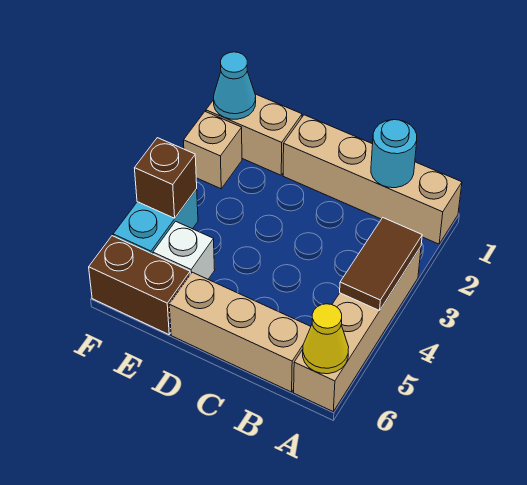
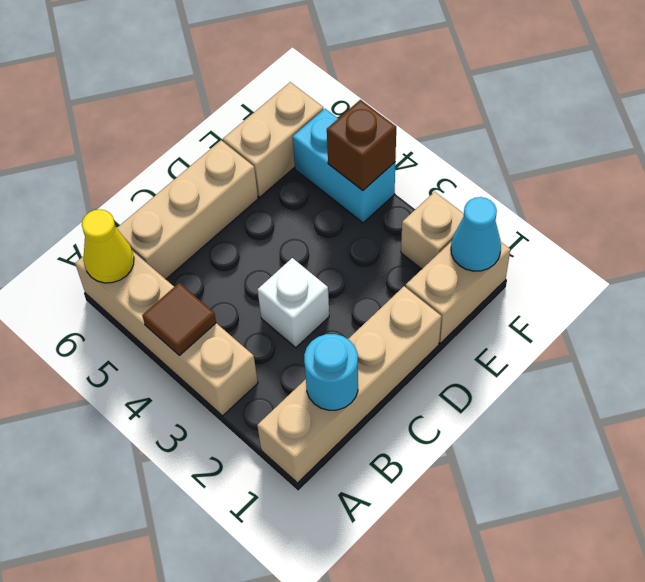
brown 1x2 tile [340,218,422,311] -> brown 1x1 tile [142,283,216,355]
white 1x1 brick [153,221,215,279] -> white 1x1 brick moved to [258,258,329,348]
brown 1x2 brick [89,236,190,334] -> tan 1x2 brick [223,82,323,197]

